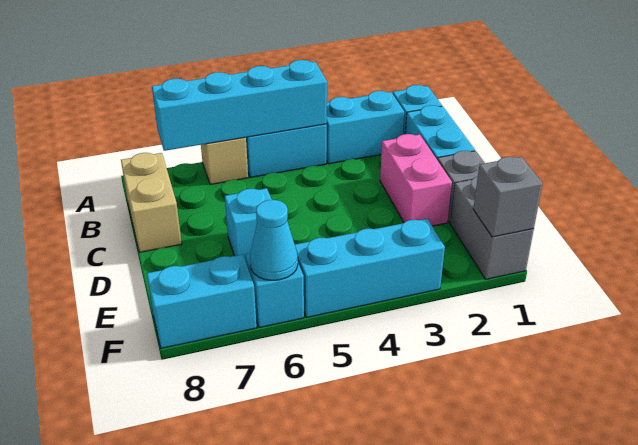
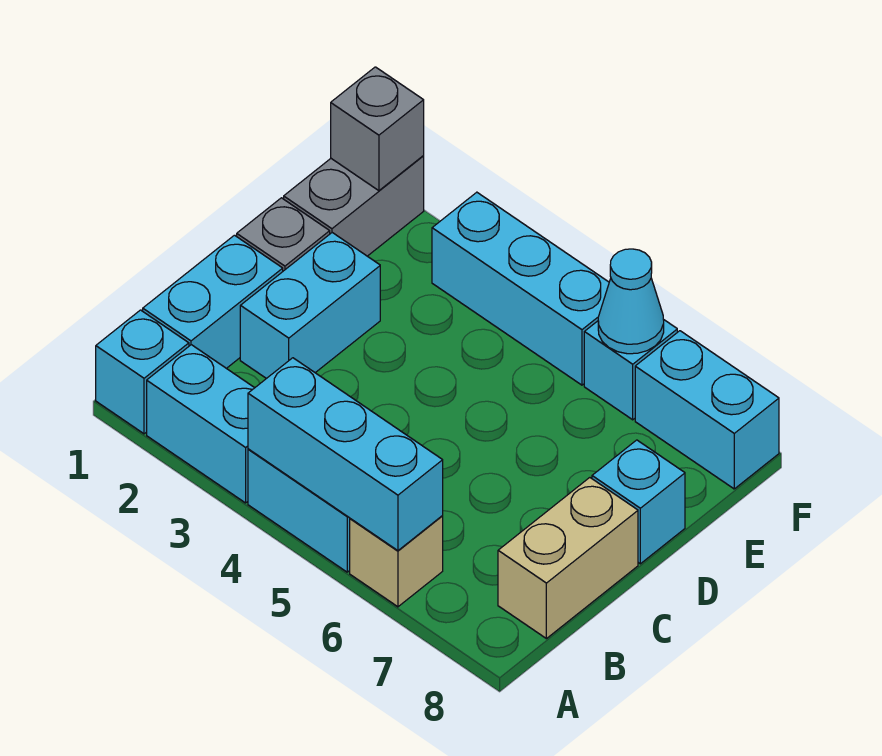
cyan 1x4 brick [152,60,327,151] -> cyan 1x3 brick [248,358,443,551]
pink 1x2 brick [380,134,452,226] -> cyan 1x2 brick [240,233,380,379]
cyan 1x1 brick [225,188,272,261] -> cyan 1x1 brick moved to [592,440,685,564]

